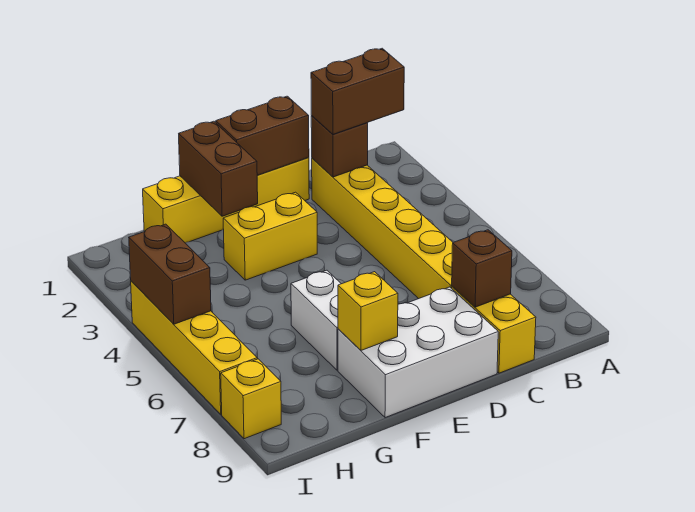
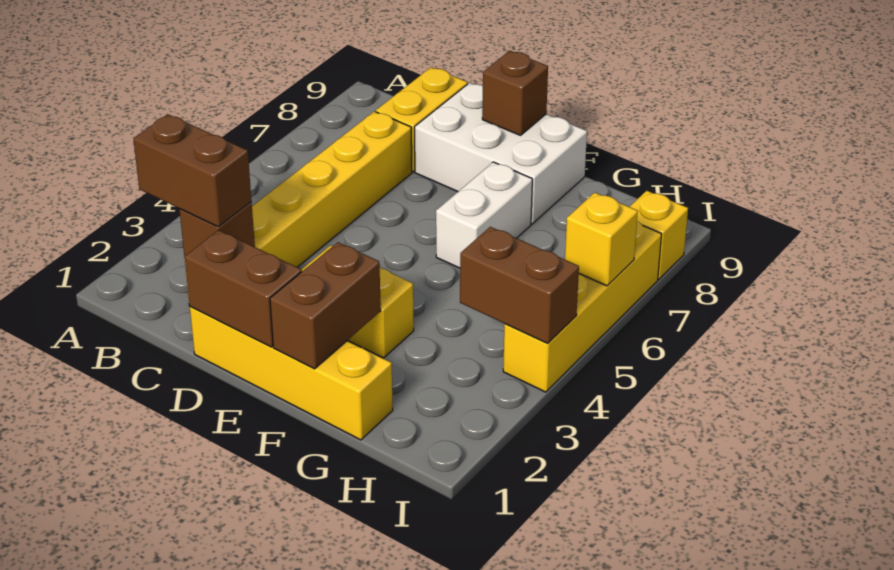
brown 1x1 brick [452,230,512,307] -> brown 1x1 brick moved to [482,51,548,135]
yellow 1x1 brick [338,272,398,350] -> yellow 1x1 brick moved to [565,192,638,286]
brown 1x2 brick [129,224,211,324] -> brown 1x2 brick turned to [460,227,579,343]

